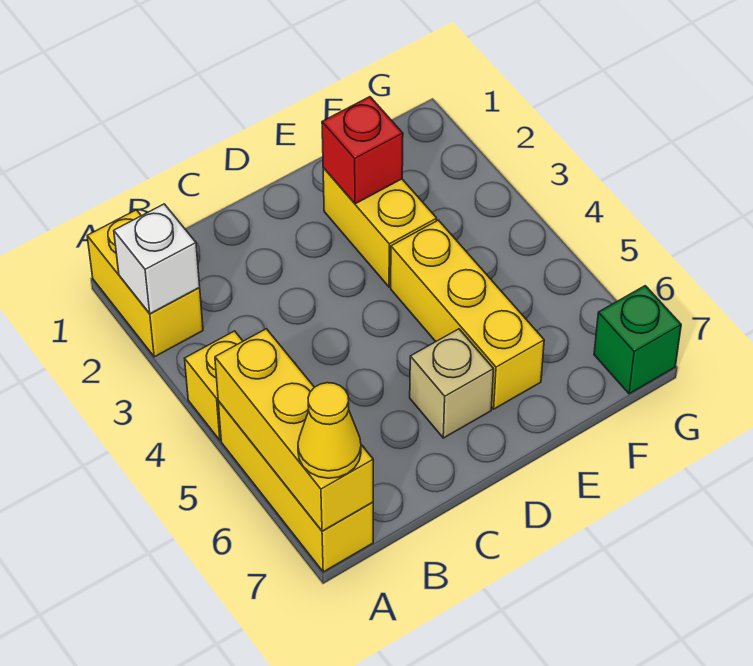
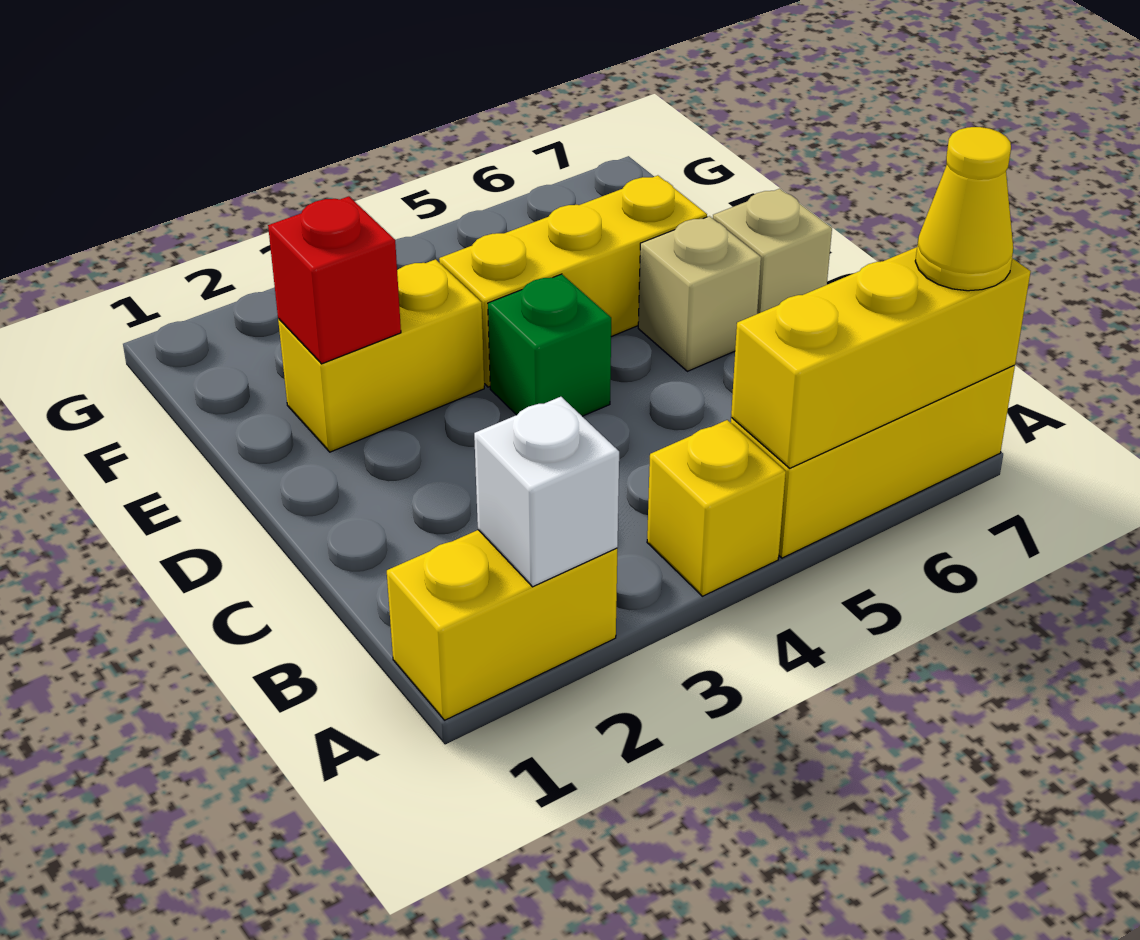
none -> tan 1x1 brick [713,189,832,314]
green 1x1 brick [594,286,681,394] -> green 1x1 brick moved to [488,274,611,416]

